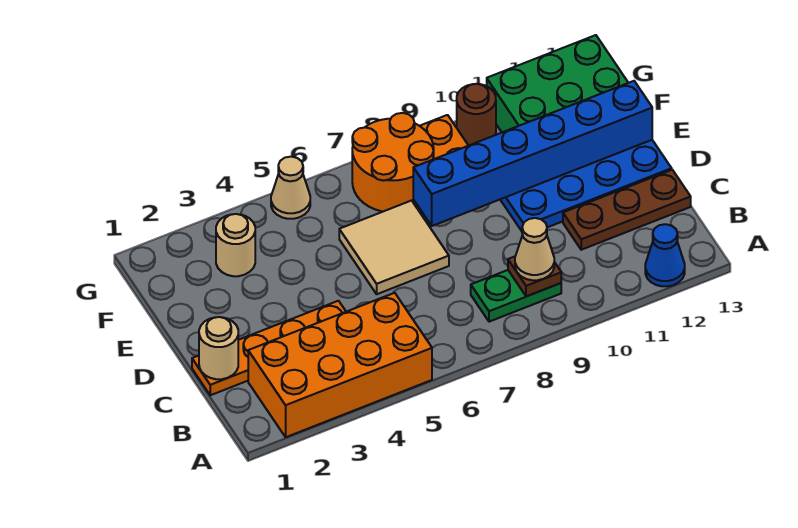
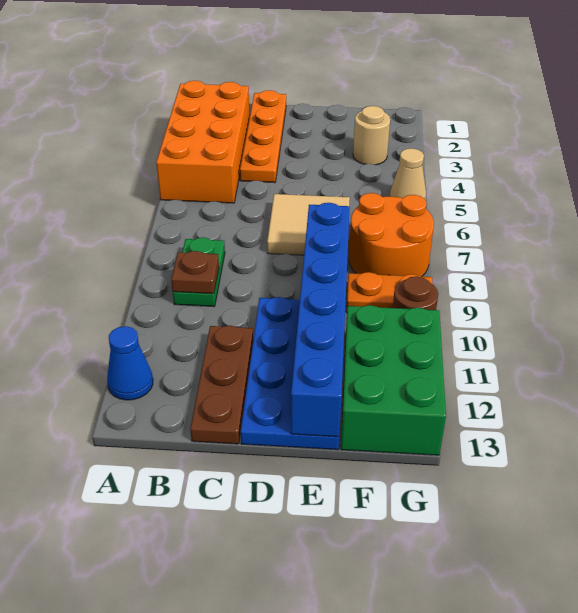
tan 1x1 cone [515,218,554,280] -> none
tan 1x1 round brick [199,317,238,379] -> none

